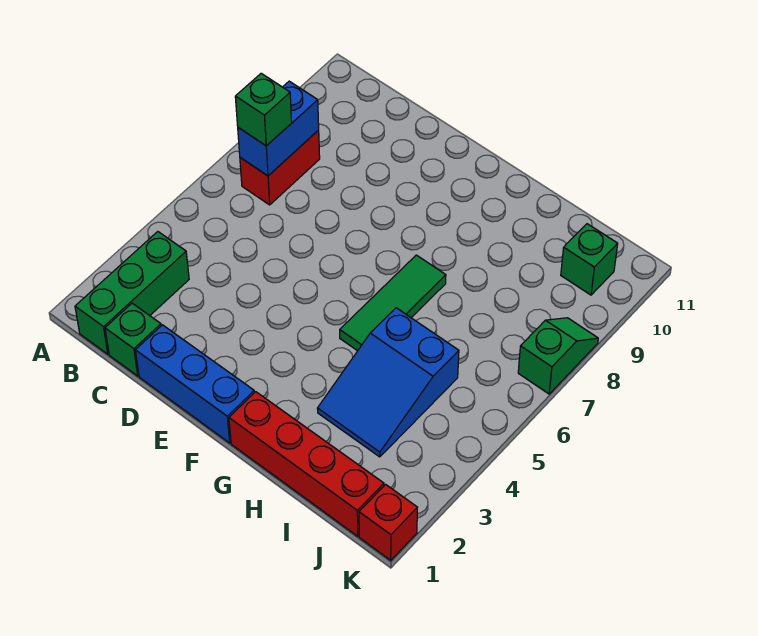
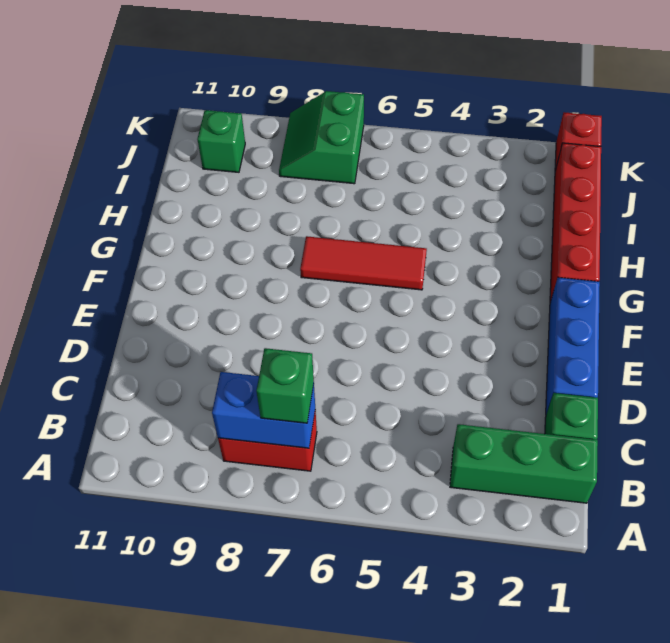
green 1x3 tile [340,255,446,351] -> red 1x3 tile [300,236,427,290]
blue 2x3 slope [317,308,459,457] -> none
green 1x2 slope [518,318,598,394] -> green 2x2 slope [279,91,364,184]

